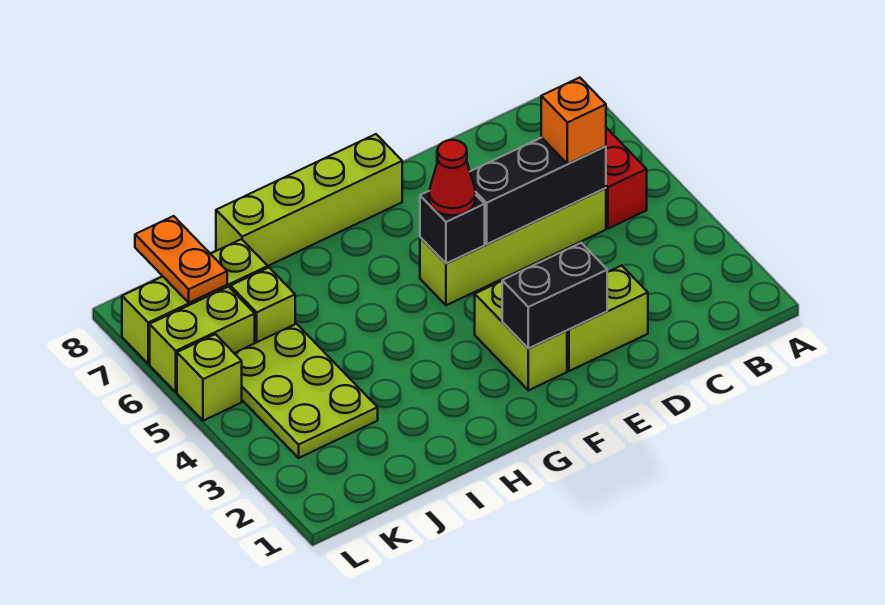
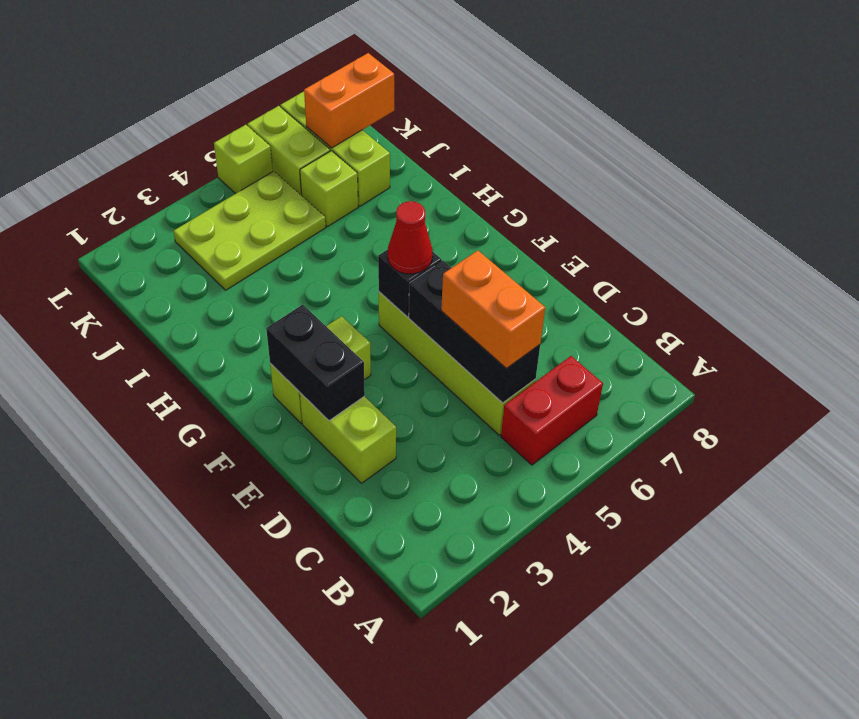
orange 1x1 brick [541,78,606,164] -> orange 1x2 brick [441,251,545,369]
lime 1x4 brick [216,134,402,266] -> none
orange 1x2 plate [135,216,227,303] -> orange 1x2 brick [304,53,394,148]

